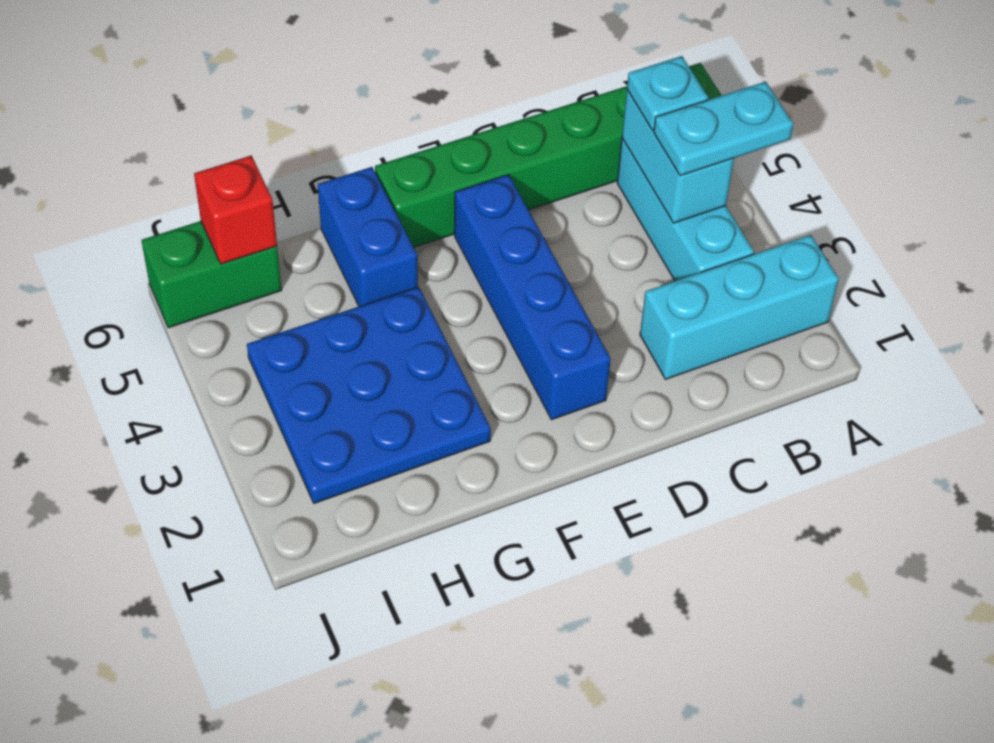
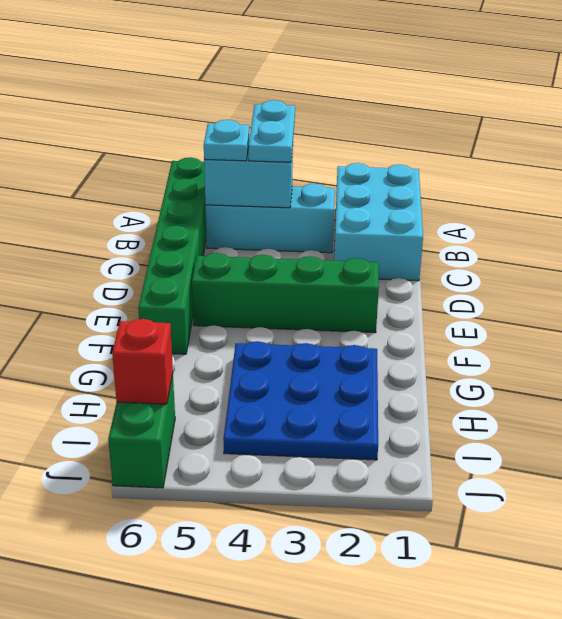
cyan 1x3 brick [640,235,839,379] -> cyan 2x3 brick [334,163,423,281]
blue 1x4 brick [455,175,611,420] -> green 1x4 brick [192,253,379,333]
blue 1x2 brick [318,167,418,306] -> none

